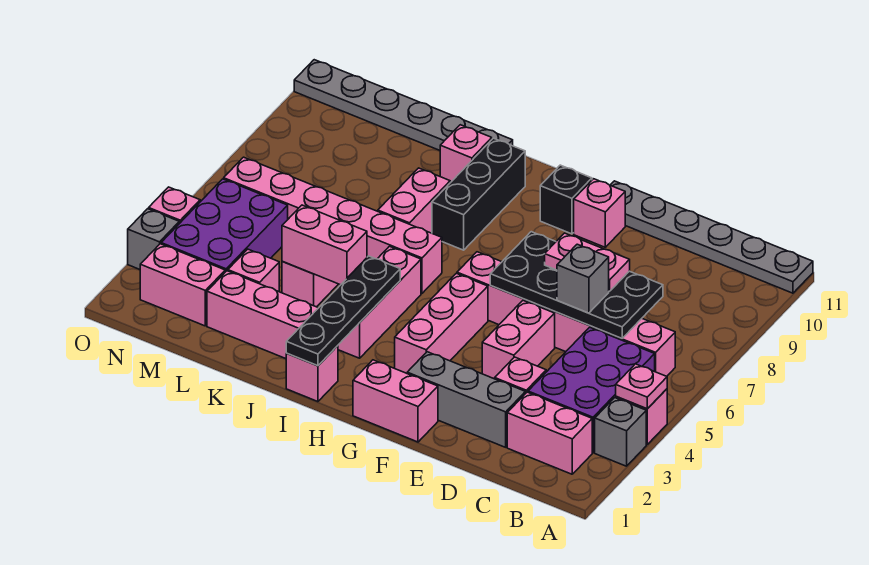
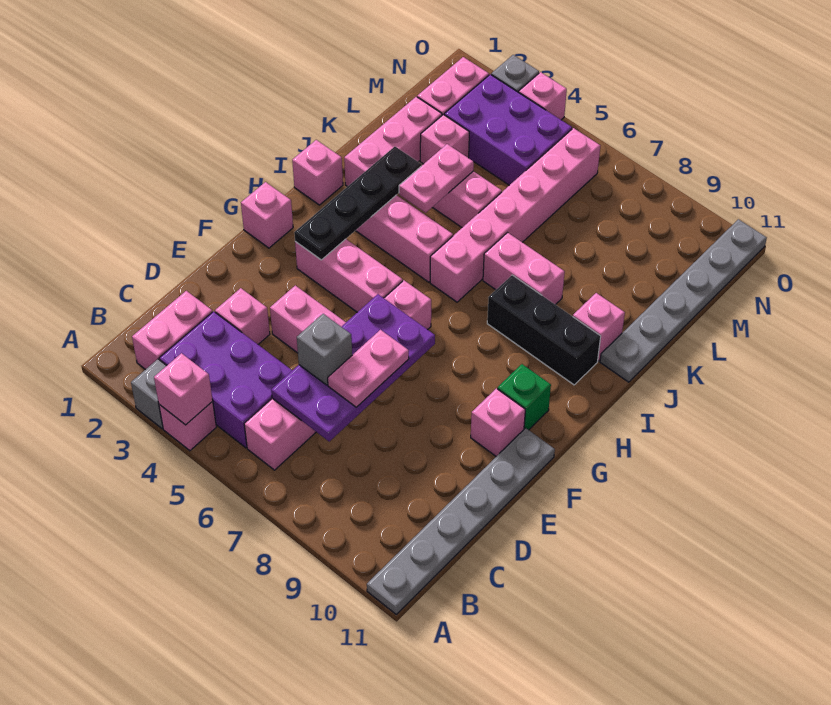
pink 1x1 plate [616,364,667,409] -> pink 1x1 brick [154,353,213,425]
black 2x4 plate [490,232,663,338] -> purple 2x4 plate [271,294,435,441]
grey 1x3 brick [407,352,525,447] -> none
pink 1x2 brick [353,360,438,442] -> pink 1x1 brick [241,182,293,248]
black 1x1 brick [540,165,592,234] -> green 1x1 brick [497,364,551,430]
black 1x4 plate [286,256,400,366] -> black 1x4 plate turned to [294,147,421,260]
pink 1x2 brick [282,205,367,285] -> pink 1x2 plate [399,144,474,213]

